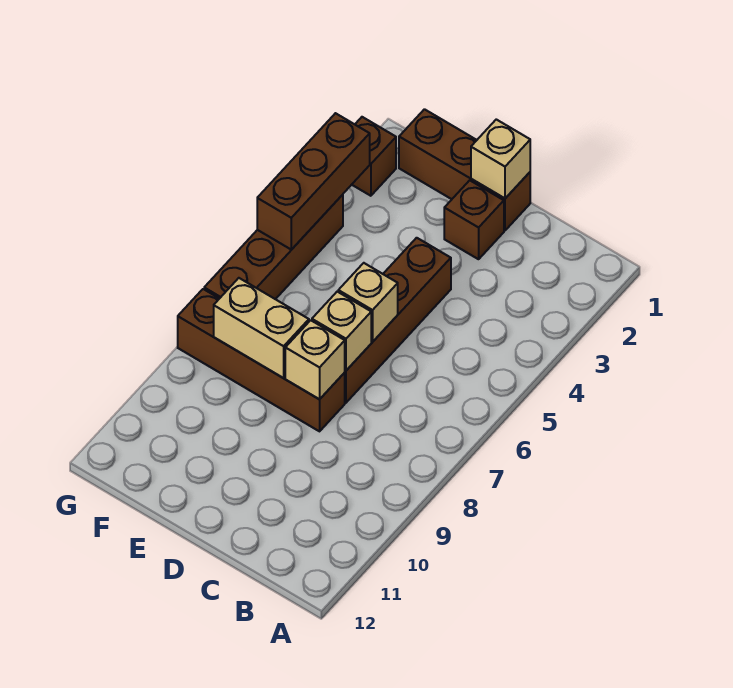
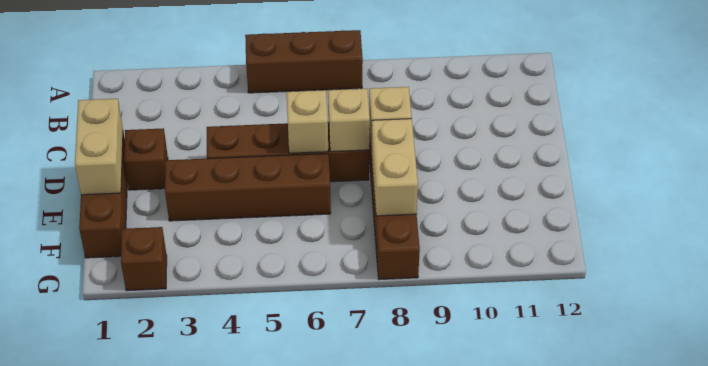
tan 1x1 brick [471,119,530,198] -> tan 1x2 brick [75,99,123,195]
brown 1x3 brick [257,113,370,250] -> brown 1x3 brick moved to [245,30,363,93]
brown 1x4 brick [204,195,343,299] -> brown 1x4 brick moved to [165,154,331,221]

